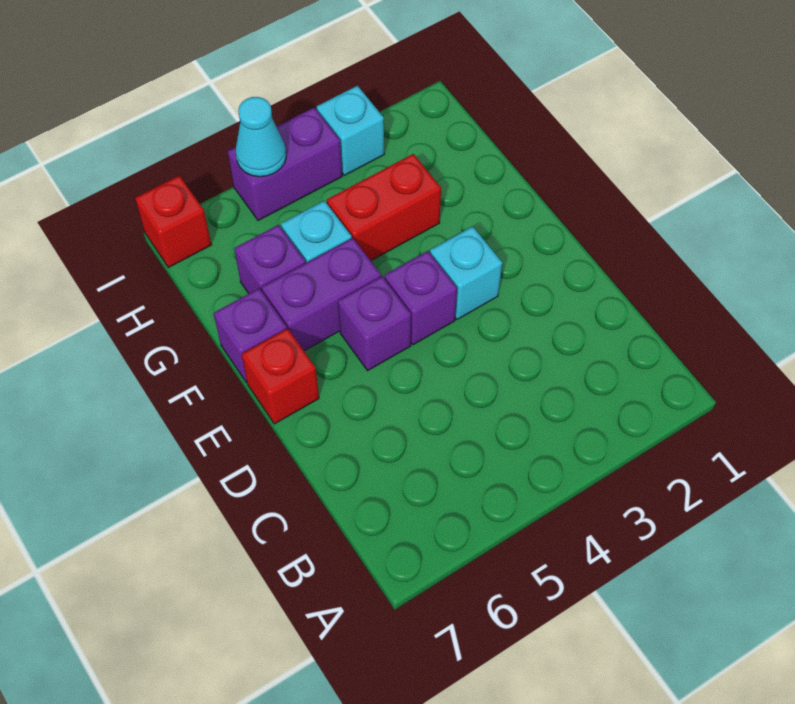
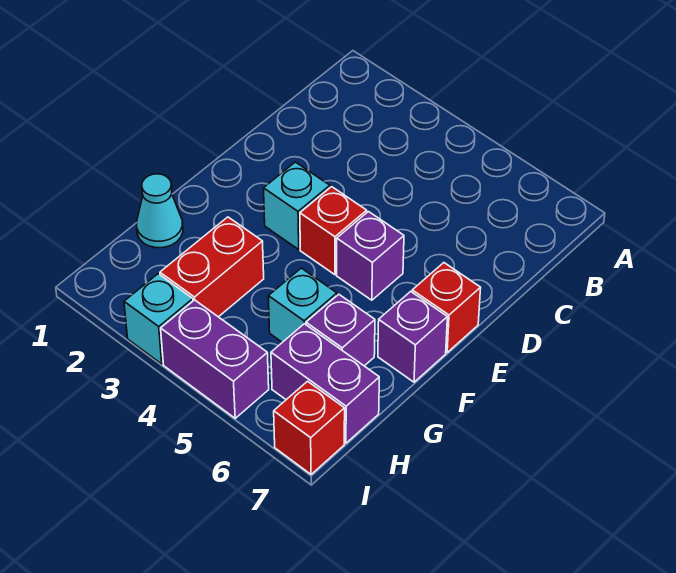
purple 1x1 brick [385,251,457,345] -> red 1x1 brick [300,187,367,275]
purple 1x2 brick [262,238,381,351] -> purple 1x2 brick moved to [271,324,379,443]
red 1x2 brick [327,154,441,261] -> red 1x2 brick turned to [160,217,264,317]
cyan 1x1 cone [236,97,286,177] -> cyan 1x1 cone moved to [137,174,183,248]

